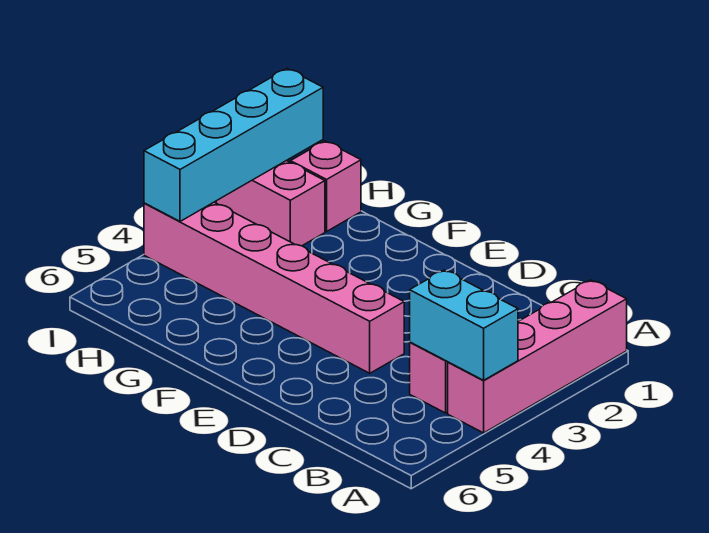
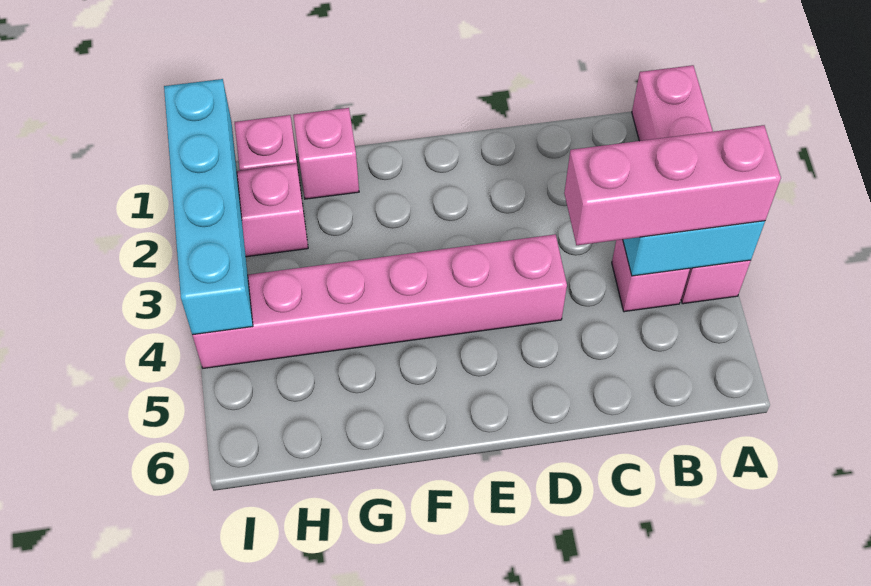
none -> pink 1x3 brick [564,125,781,245]
none -> pink 1x1 brick [293,108,359,199]

